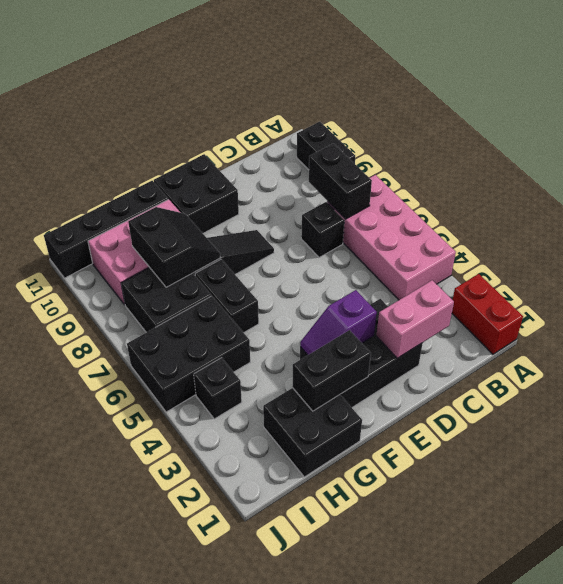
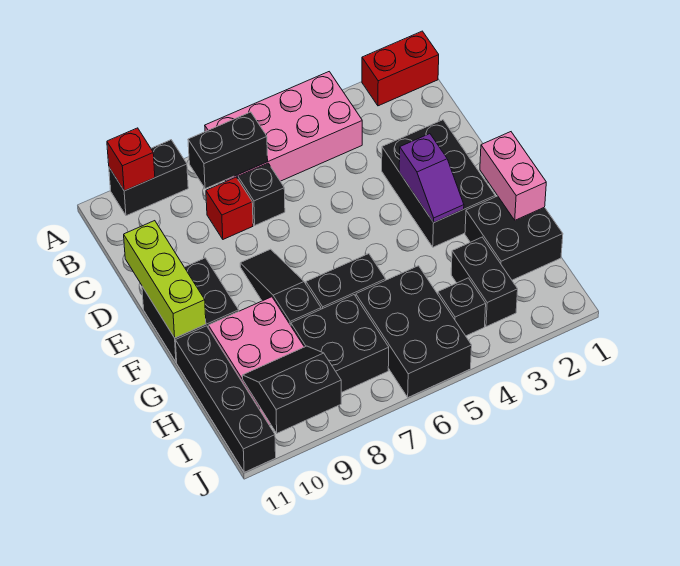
none -> red 1x1 brick [107,128,155,191]
pink 1x2 brick [376,280,454,358] -> pink 1x2 brick moved to [480,132,546,220]
none -> red 1x1 brick [206,177,253,239]
none -> lime 1x3 brick [124,221,206,338]
black 1x2 brick [292,330,371,411] -> black 1x2 brick moved to [451,237,518,327]
black 2x2 slope [128,207,220,287] -> black 2x2 slope moved to [242,346,341,433]

